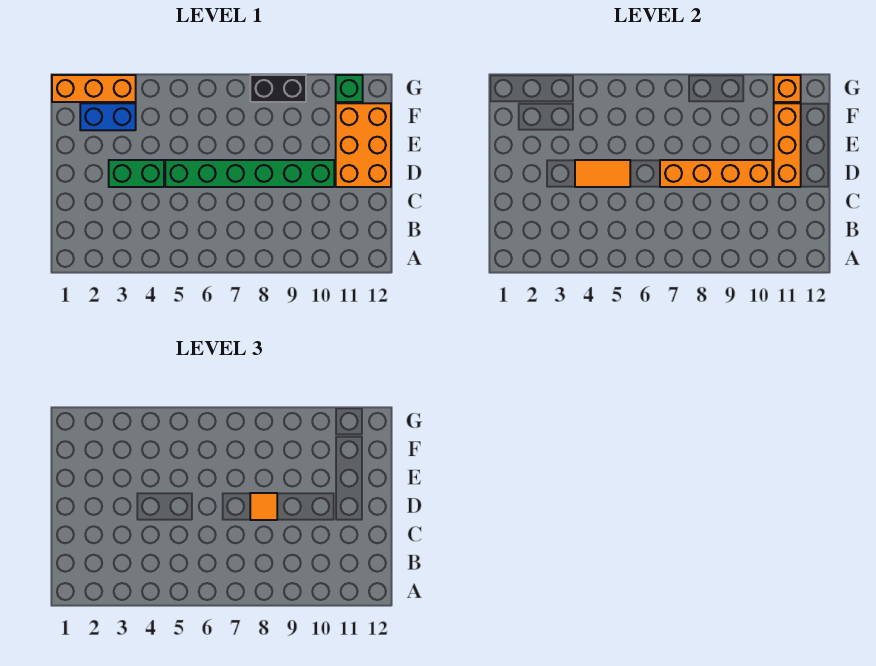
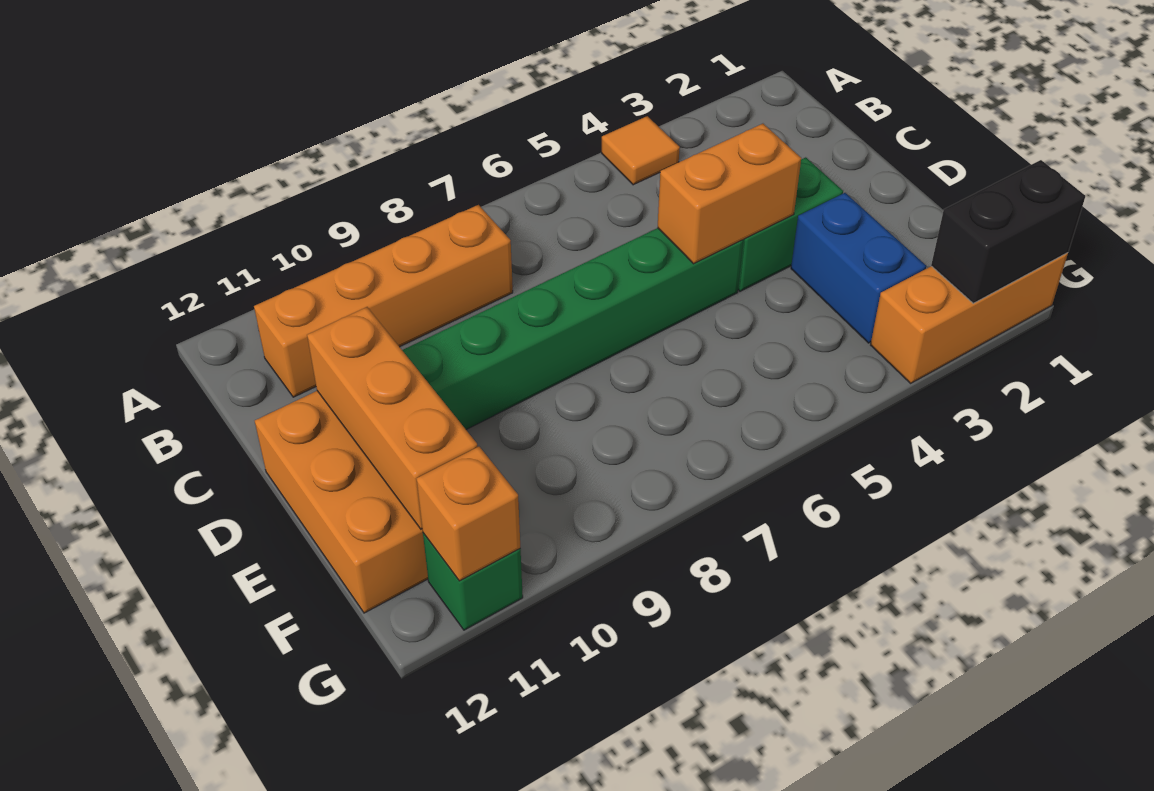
orange 1x2 tile [575,160,630,187] -> orange 1x2 brick [658,124,801,264]
orange 1x4 brick [660,160,772,187] -> orange 1x4 brick moved to [254,205,513,397]
orange 1x1 tile [250,493,277,520] -> orange 1x1 tile moved to [602,116,680,185]
blue 1x2 brick [80,103,136,130] -> blue 1x2 brick turned to [791,193,926,343]
black 1x2 brick [250,75,306,102] -> black 1x2 brick moved to [931,160,1085,304]

